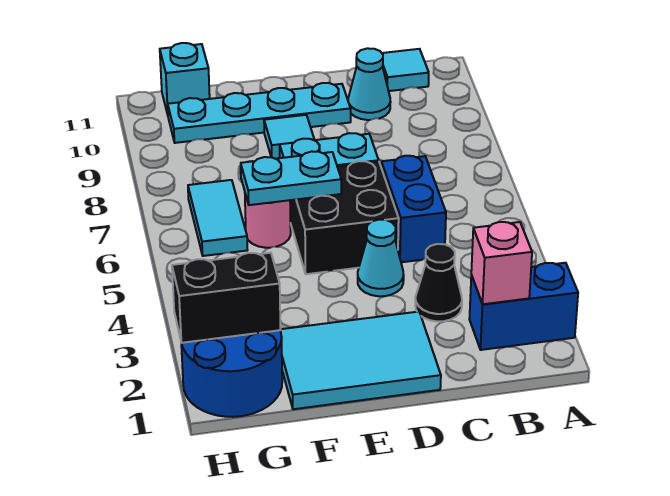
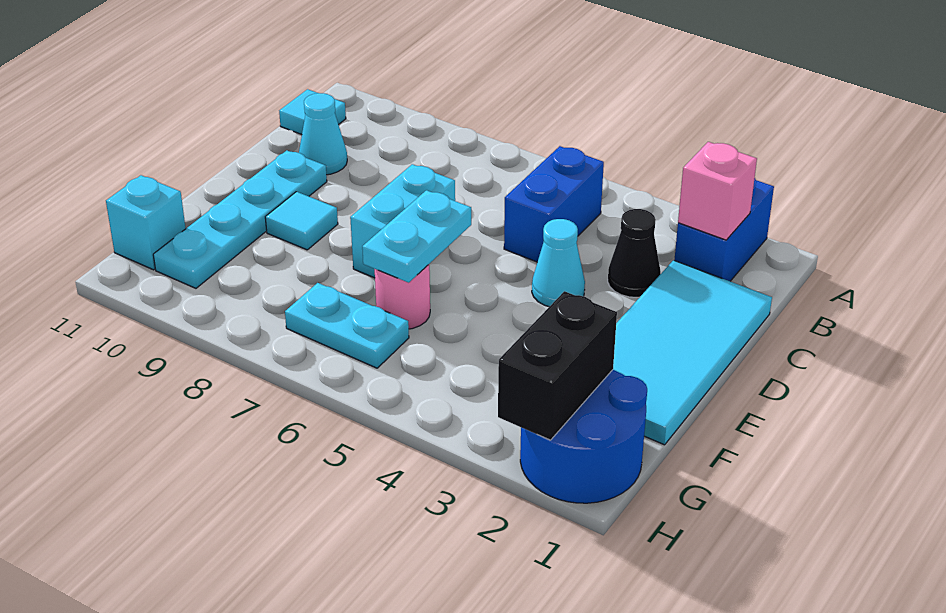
blue 1x2 brick [381,156,446,262] -> blue 1x2 brick turned to [504,146,604,262]
cyan 2x3 tile [280,312,441,409] -> cyan 2x4 tile [613,260,772,445]
black 2x2 brick [290,161,399,274] -> none
cyan 1x2 tile [188,180,247,256] -> cyan 1x2 plate [285,283,409,368]

